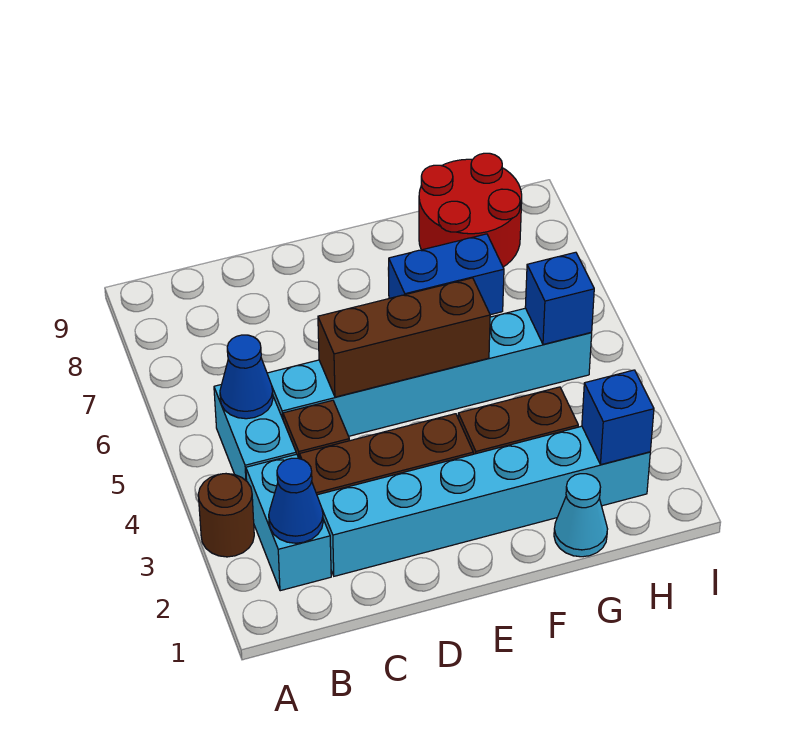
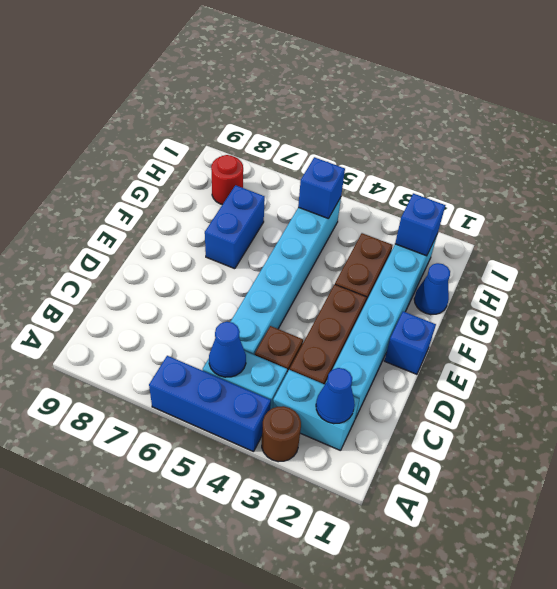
none -> blue 1x3 brick [149,356,271,452]
brown 1x3 brick [318,278,490,397] -> none
none -> blue 1x1 brick [385,312,436,374]
cyan 1x1 cone [554,474,607,557] -> blue 1x1 cone [414,263,450,315]
red 2x2 round brick [419,153,522,267] -> red 1x1 round brick [211,155,243,205]

